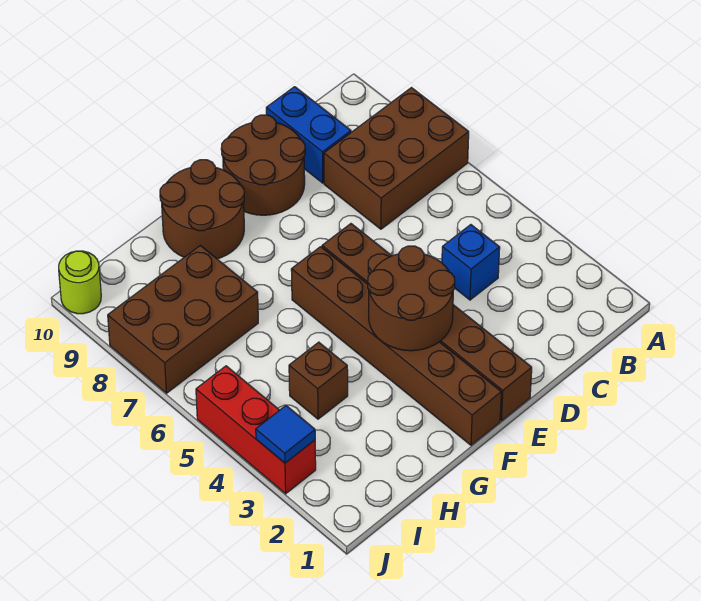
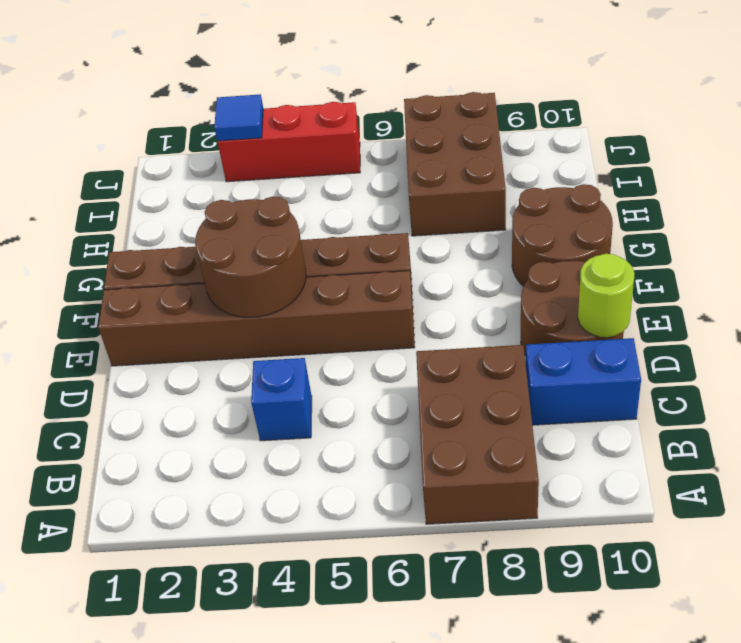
brown 1x1 brick [289,342,348,419] -> none
lime 1x1 round brick [59,251,101,314] -> lime 1x1 round brick moved to [578,254,634,337]

